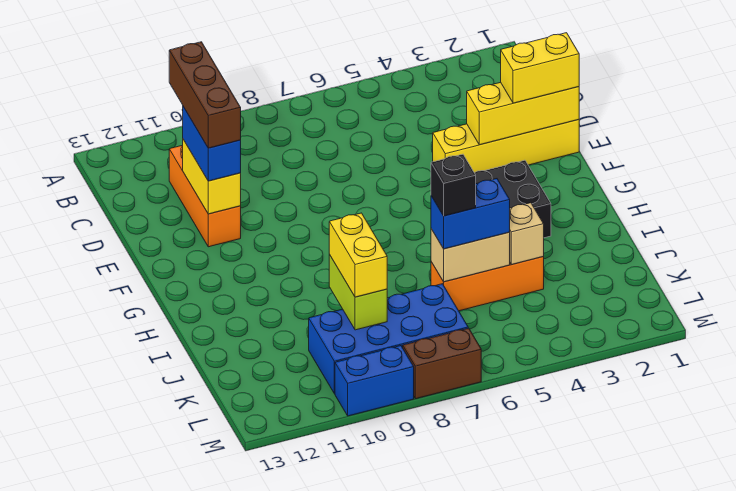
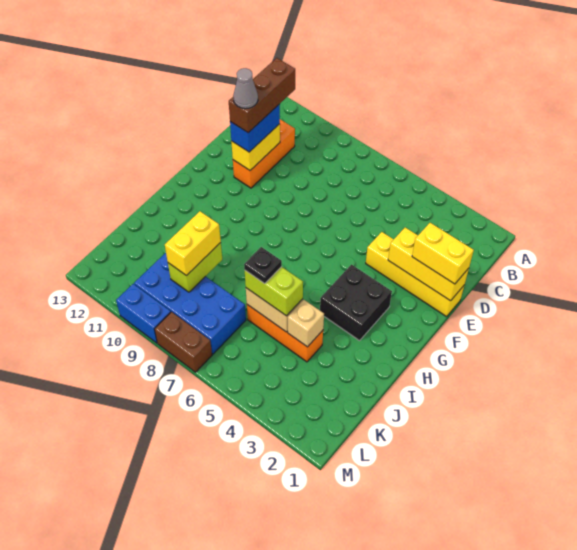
none -> grey 1x1 cone [233,68,258,109]
blue 1x2 brick [431,179,510,249] -> lime 1x2 brick [245,267,303,316]
black 1x1 brick [431,154,476,216] -> black 1x1 plate [244,247,282,284]

